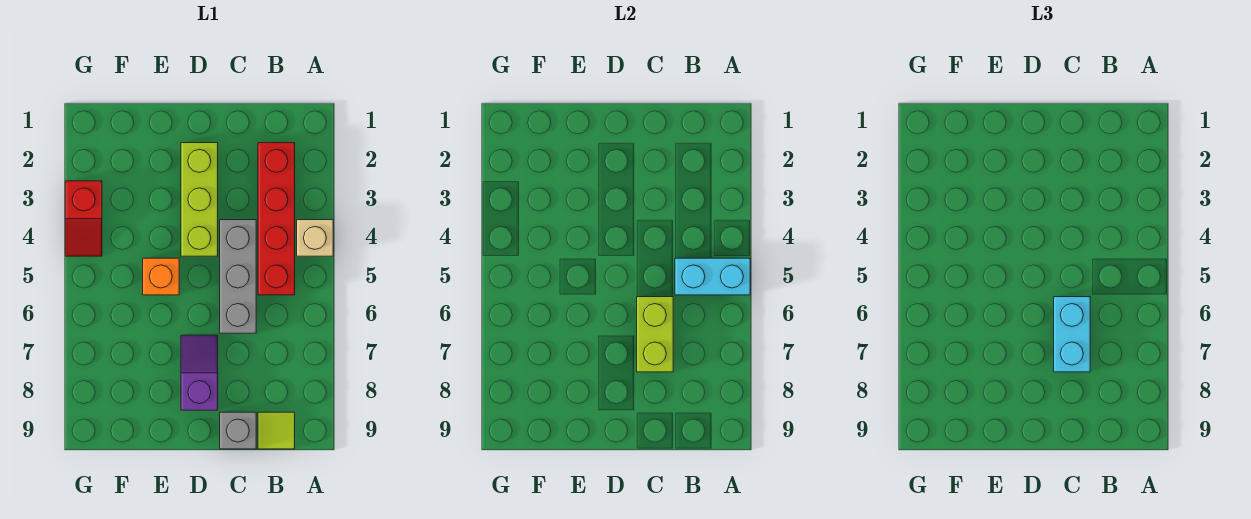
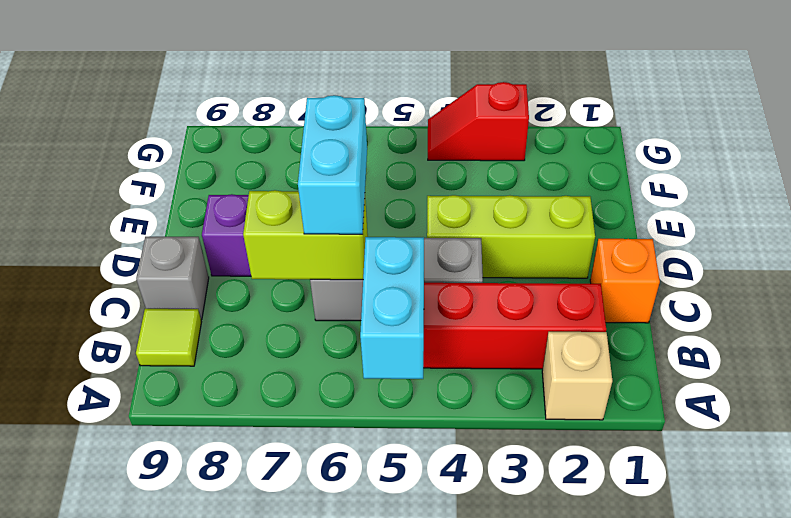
tan 1x1 brick [297,220,333,256] -> tan 1x1 brick moved to [542,332,612,420]
cyan 1x2 brick [1054,297,1090,372] -> cyan 1x2 brick turned to [298,95,367,234]
orange 1x1 brick [143,258,179,295] -> orange 1x1 brick moved to [590,239,660,323]

